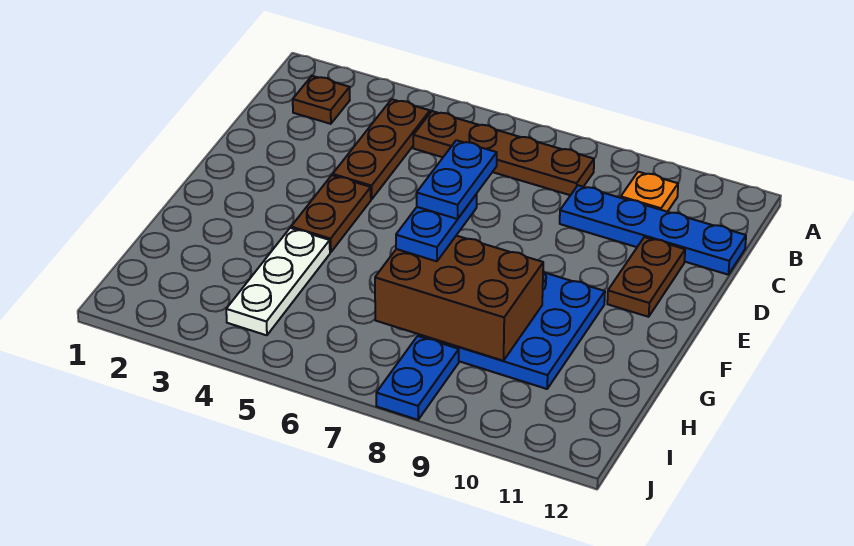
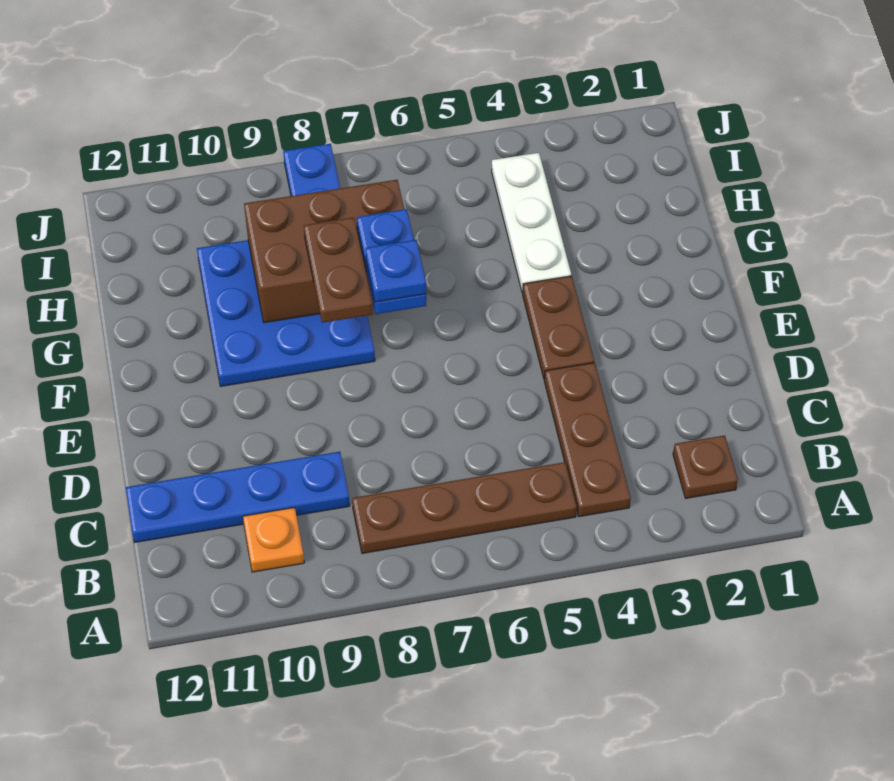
brown 1x2 plate [607,237,685,317] -> brown 1x2 plate moved to [304,217,373,323]
blue 1x2 plate [417,140,497,219] -> blue 1x1 plate [365,240,426,302]

